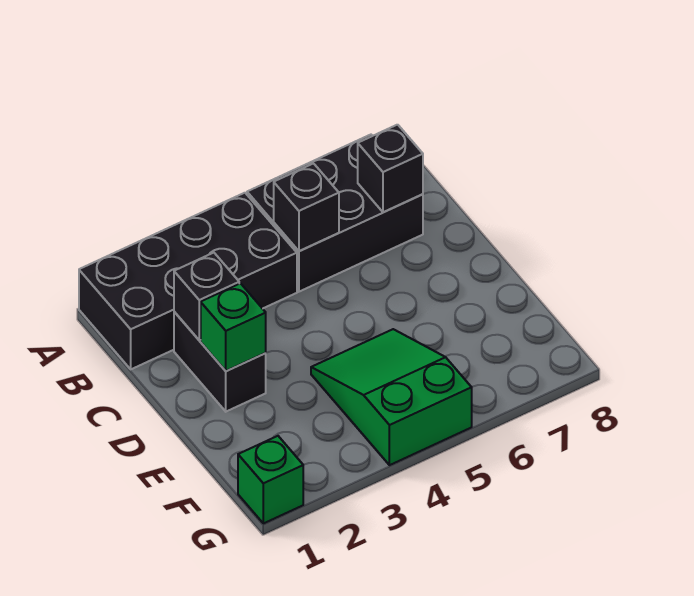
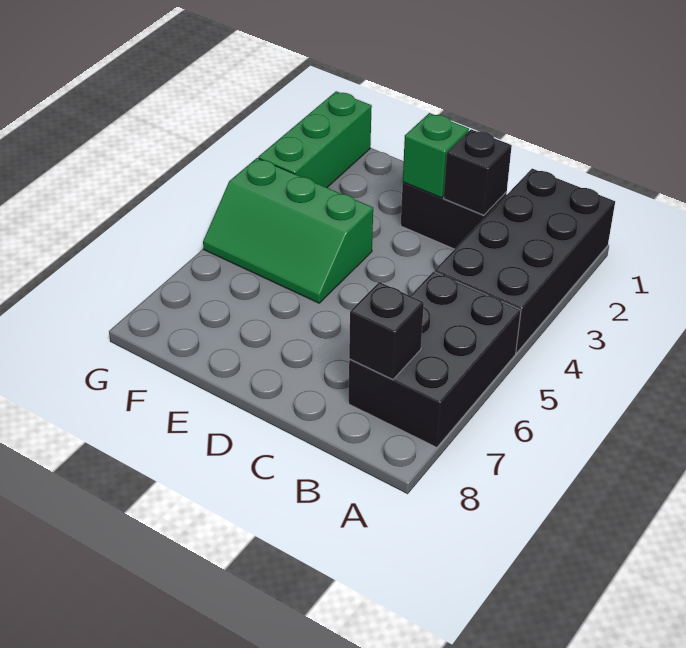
black 1x1 brick [274,163,339,251] -> none
green 2x3 slope [311,329,472,465] -> green 2x3 slope turned to [203,158,373,303]
green 1x1 brick [238,436,303,523] -> green 1x3 brick [258,91,372,187]

